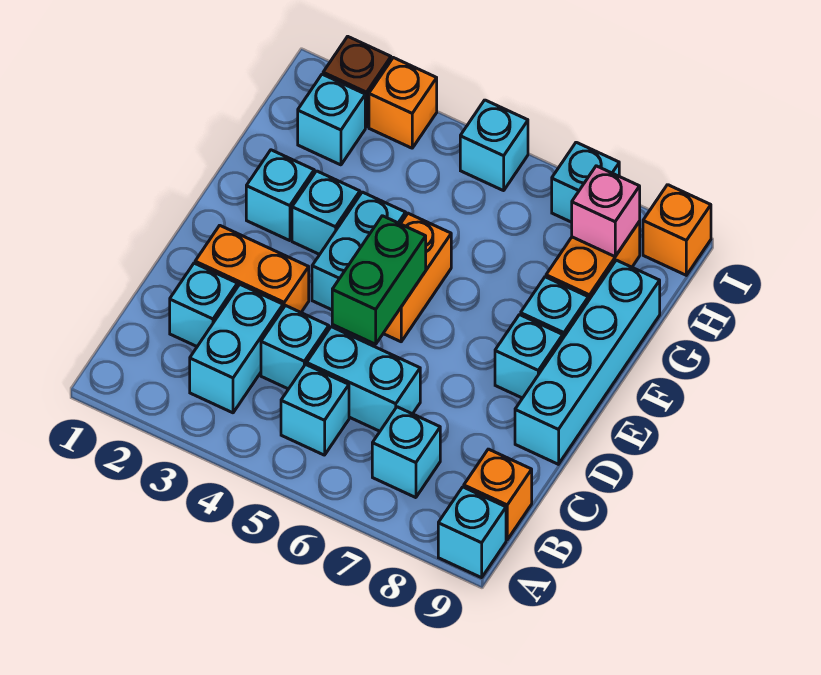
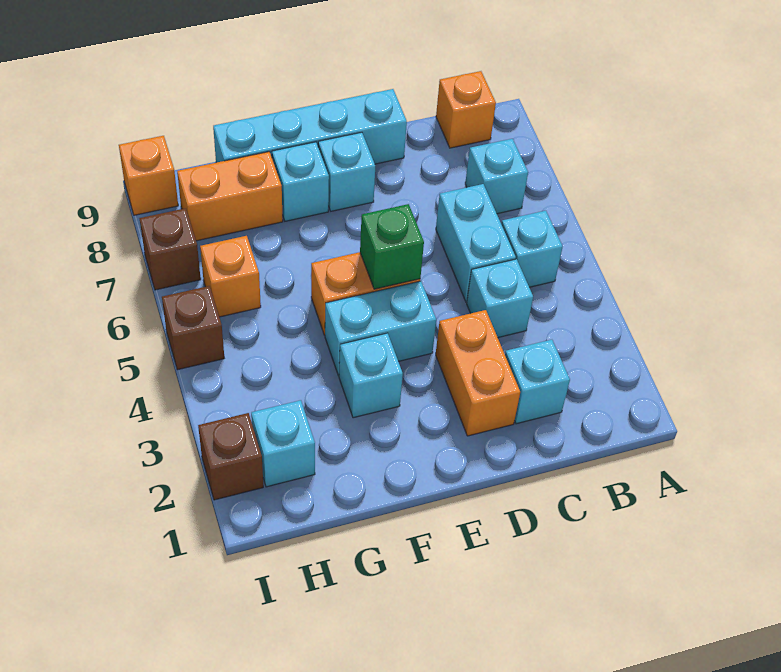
cyan 1x1 brick [438,487,506,578] -> none
cyan 1x2 brick [190,285,283,413] -> none
green 1x2 brick [332,216,426,344] -> green 1x1 brick [360,204,424,289]
cyan 1x1 brick [246,150,314,241] -> none
pink 1x1 brick [572,166,640,257] -> none
orange 1x1 brick [369,58,437,148] -> orange 1x1 brick moved to [200,236,261,317]
cyan 1x1 brick [460,100,528,191] -> brown 1x1 brick [162,286,224,370]
cyan 1x1 brick [552,142,619,222] -> brown 1x1 brick [139,208,201,290]

